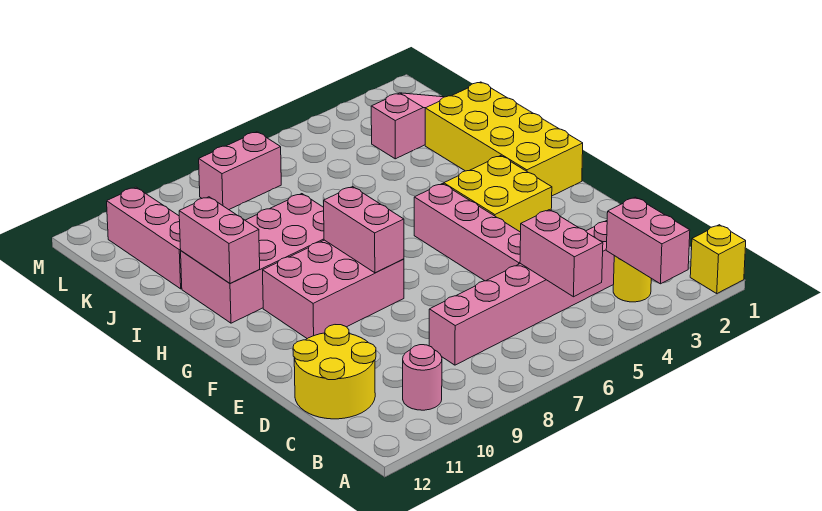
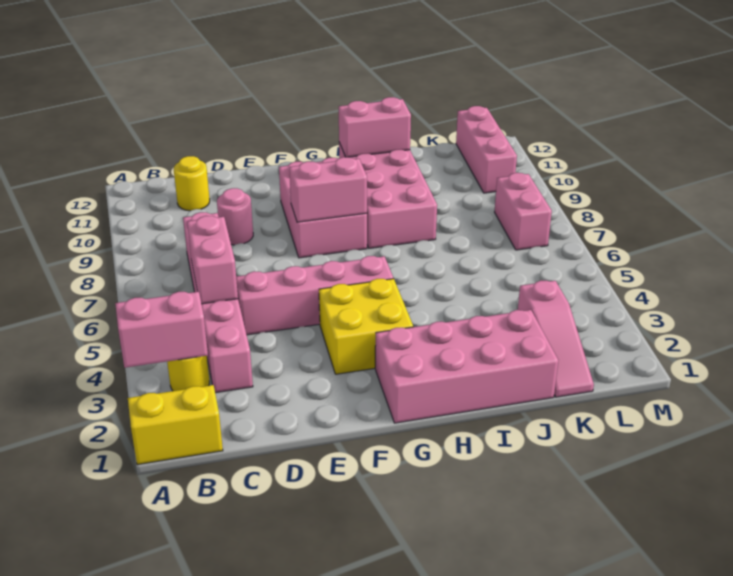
yellow 1x1 brick [690,225,746,293] -> yellow 1x2 brick [128,385,223,465]
pink 1x2 brick [520,210,603,297] -> pink 1x2 brick turned to [187,216,238,304]
pink 1x1 round brick [403,345,442,410] -> pink 1x1 round brick moved to [217,188,253,245]
yellow 2x2 round brick [293,325,376,419] -> yellow 1x1 round brick [174,156,210,211]
yellow 2x4 brick [425,82,583,196] -> pink 2x4 brick [375,310,558,423]
pink 1x3 brick [107,187,182,289] -> pink 1x3 brick turned to [456,106,517,193]

